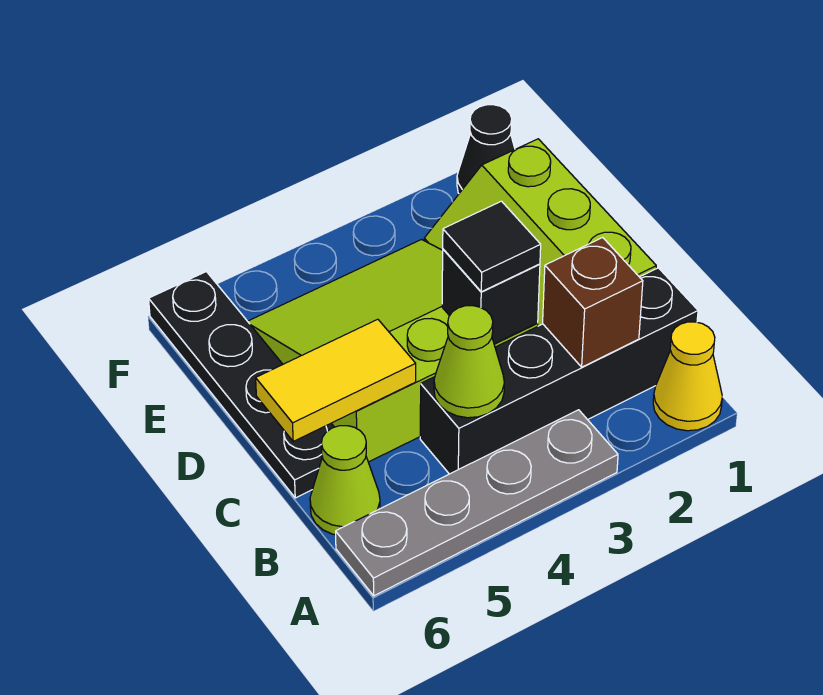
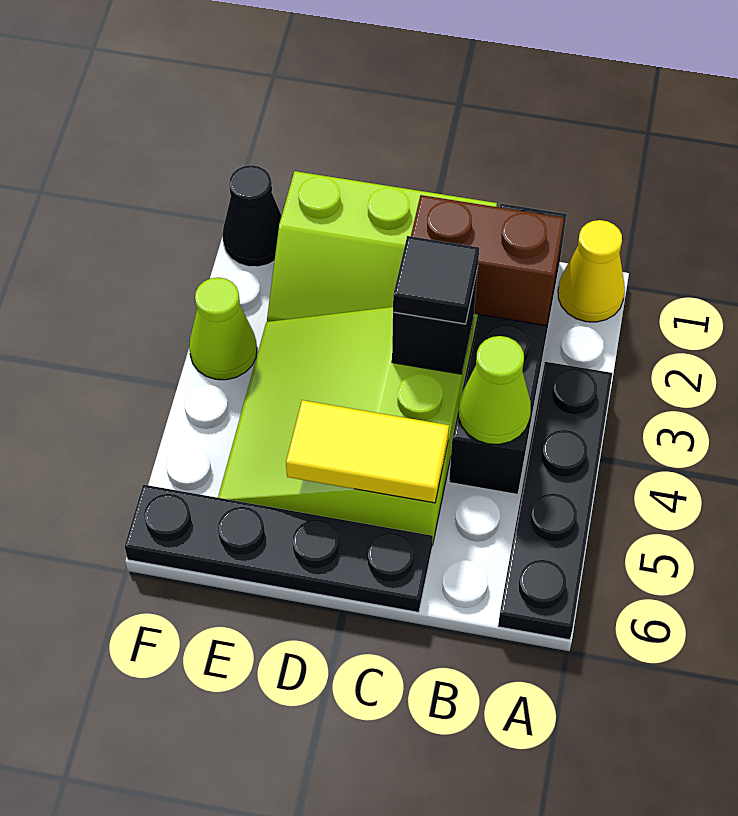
grey 1x4 plate [336,410,618,596] -> black 1x4 plate [498,362,612,640]
brown 1x1 brick [543,238,643,367] -> brown 1x2 brick [411,195,564,326]
lime 1x1 cone [310,426,380,535] -> lime 1x1 cone moved to [189,278,257,380]
yellow 1x2 tile [256,319,416,441] -> yellow 1x2 tile turned to [286,400,449,503]

